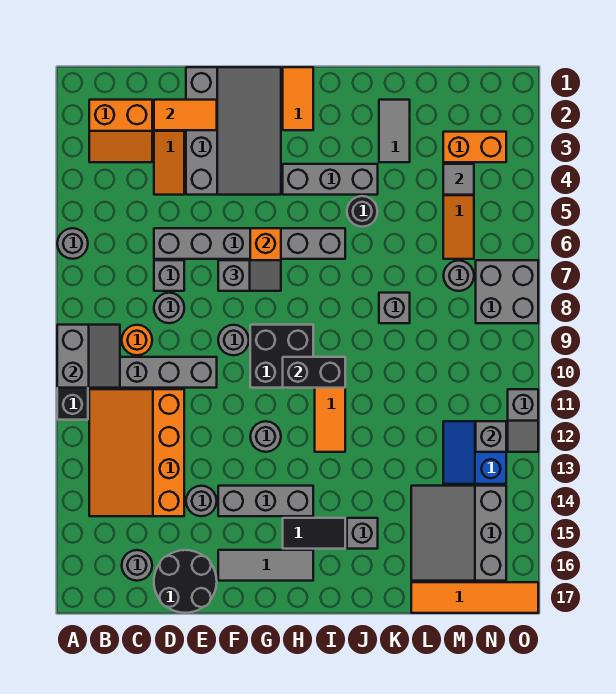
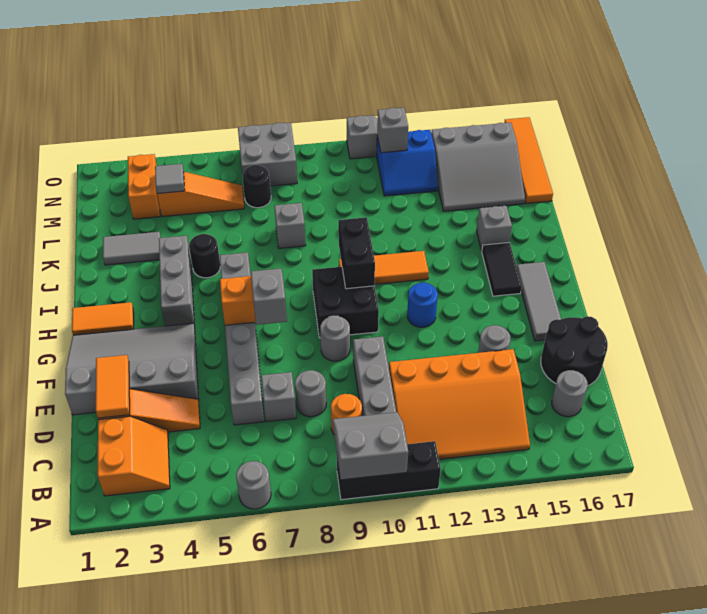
grey 1x3 brick [218,486,313,516] -> none
grey 1x1 round brick [250,421,281,452] -> blue 1x1 round brick [407,283,438,327]
grey 1x1 round brick [443,260,474,291] -> black 1x1 round brick [242,165,271,208]

